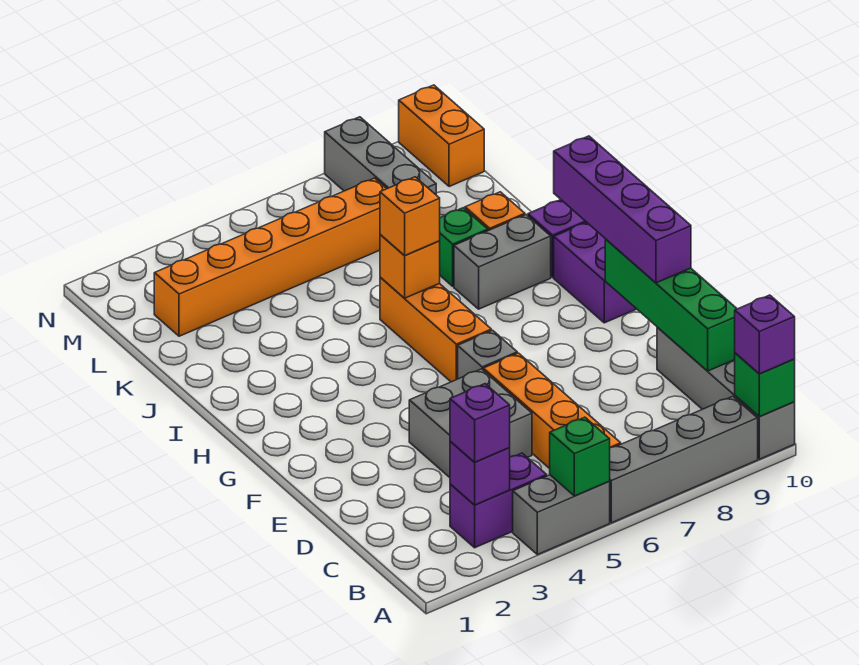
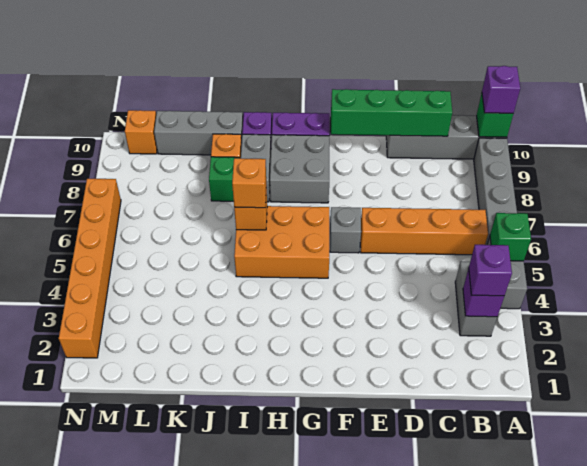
purple 1x2 brick [450,453,547,548] -> grey 1x2 brick [455,261,497,336]
grey 2x2 brick [409,369,532,477] -> grey 2x2 brick moved to [270,135,329,203]
purple 1x4 brick [554,136,691,283] -> none
orange 1x3 brick [380,277,491,382] -> orange 2x3 brick [234,206,329,278]
orange 1x6 brick [154,178,387,336] -> orange 1x6 brick moved to [59,179,121,358]
grey 1x3 brick [325,117,436,195] -> grey 1x3 brick moved to [154,111,243,155]
orange 1x2 brick [399,85,484,187] -> orange 1x1 brick [125,110,157,154]

